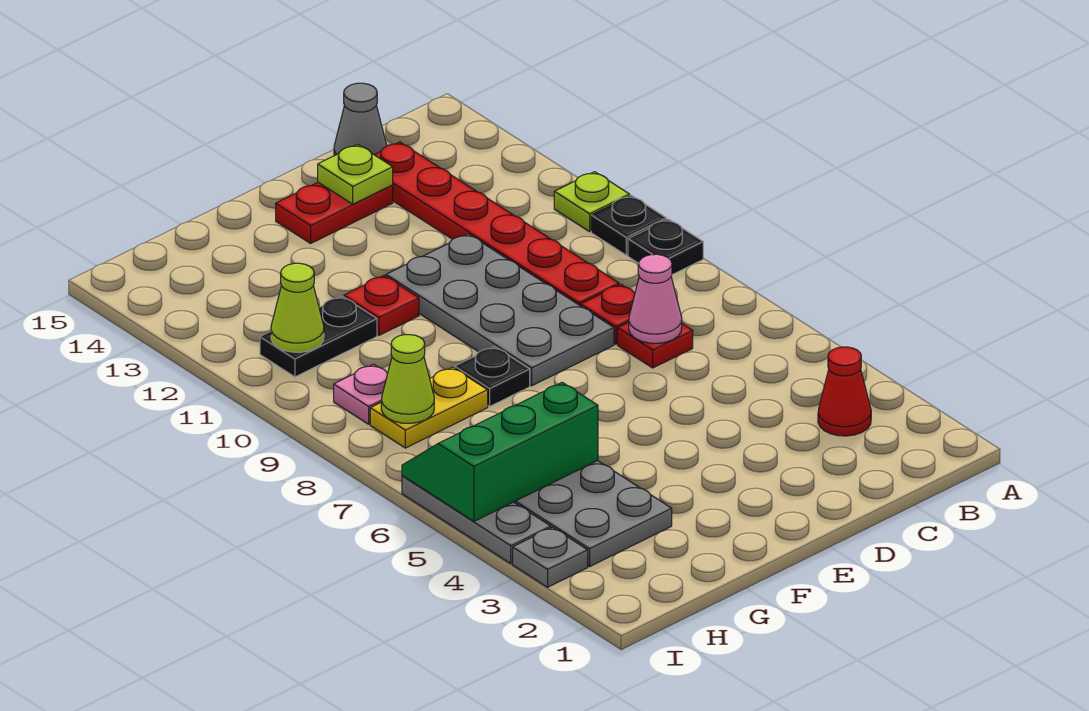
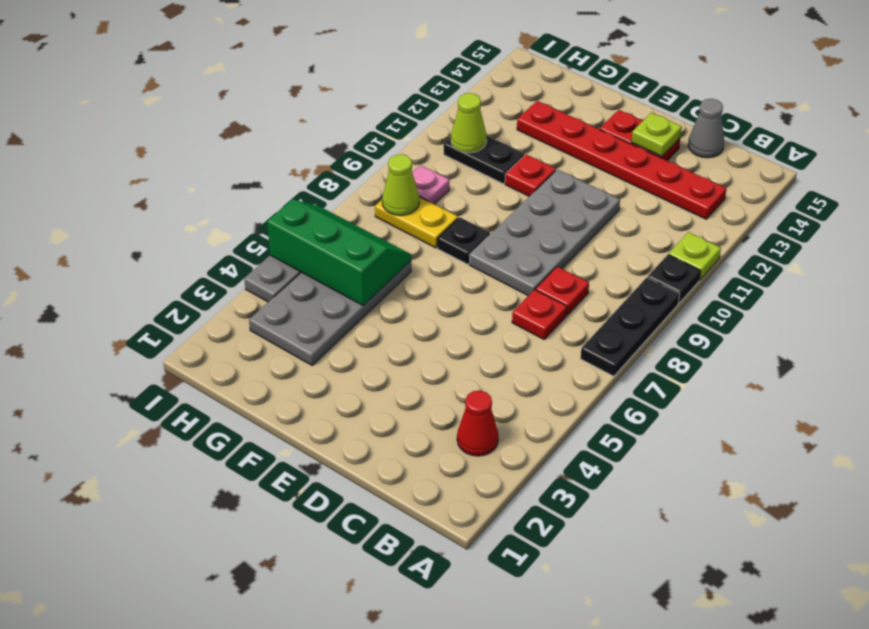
black 1x1 plate [628,219,703,275] -> black 1x3 plate [580,277,680,376]
pink 1x1 cone [629,254,682,343] -> none
red 1x6 plate [374,142,619,306] -> red 1x6 plate turned to [517,101,726,219]
grey 1x1 plate [513,527,588,587] -> none

